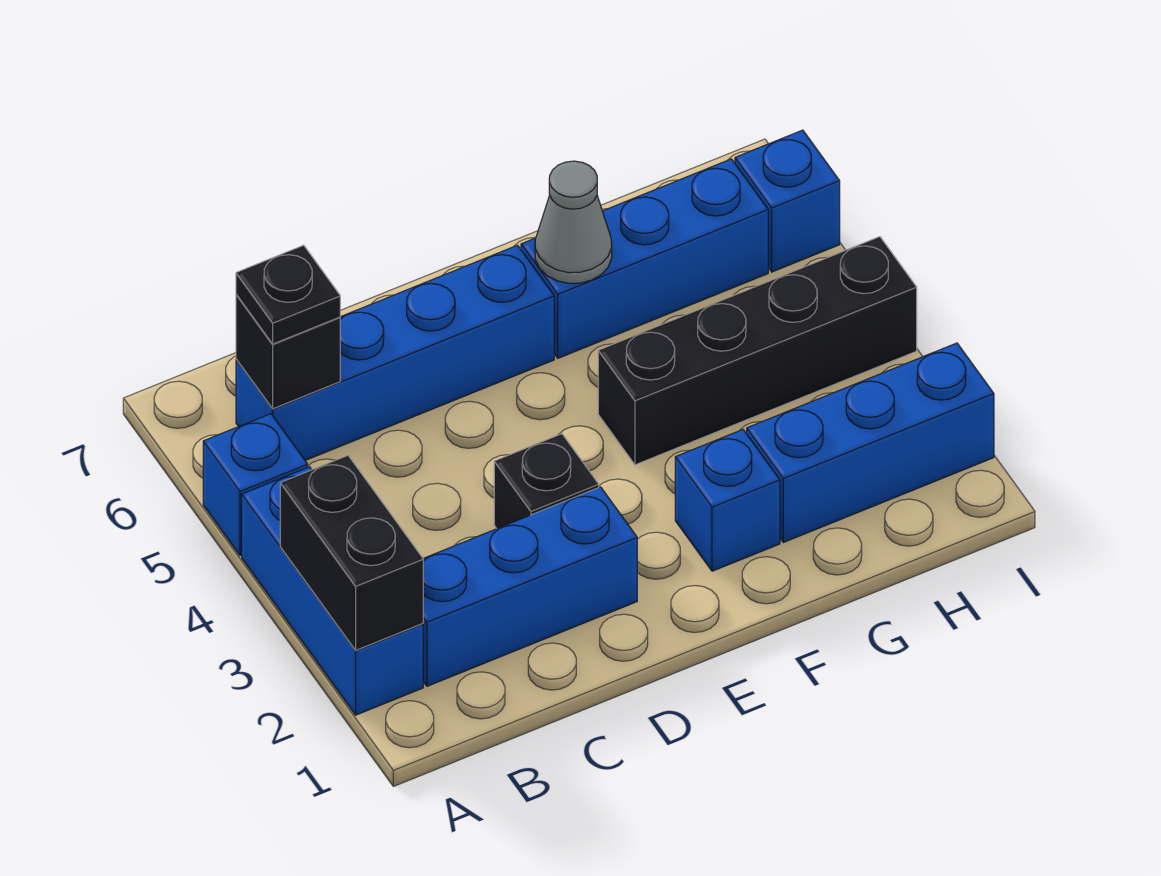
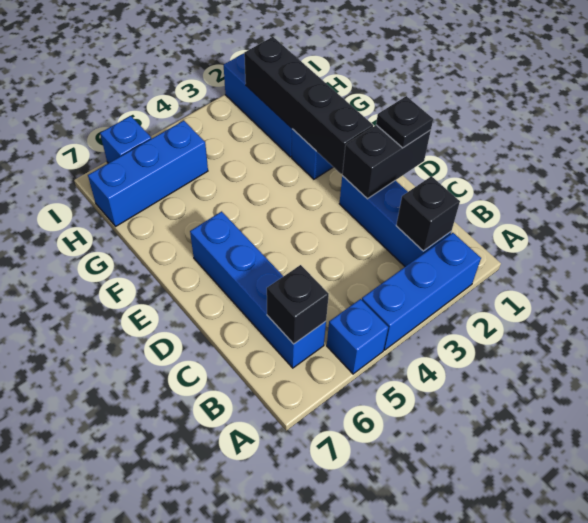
black 1x2 brick [280,456,423,650] -> black 1x2 brick moved to [342,125,431,199]
black 1x1 plate [236,245,340,344] -> black 1x1 plate moved to [376,96,433,148]
black 1x1 brick [494,434,599,528] -> black 1x1 brick moved to [396,176,460,251]
black 1x4 brick [598,237,917,465] -> black 1x4 brick moved to [244,37,373,174]
blue 1x3 brick [521,159,768,358] -> blue 1x3 brick turned to [88,121,208,226]
grey 1x1 cone [535,161,612,283] -> none

